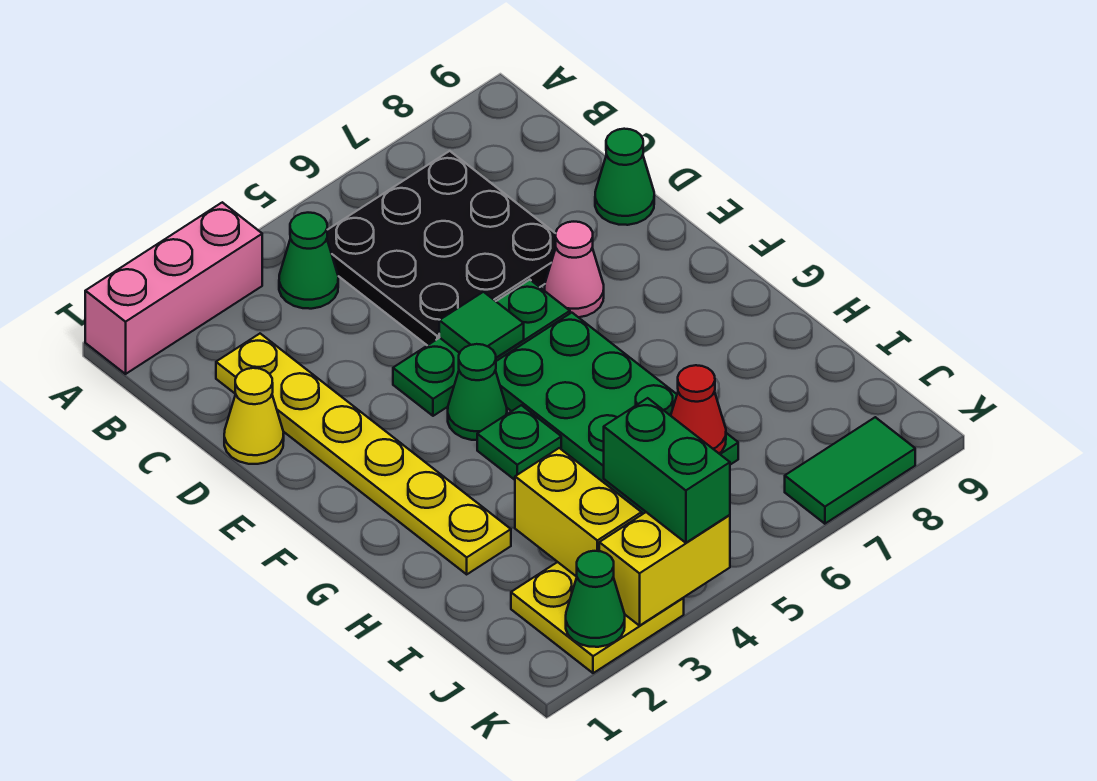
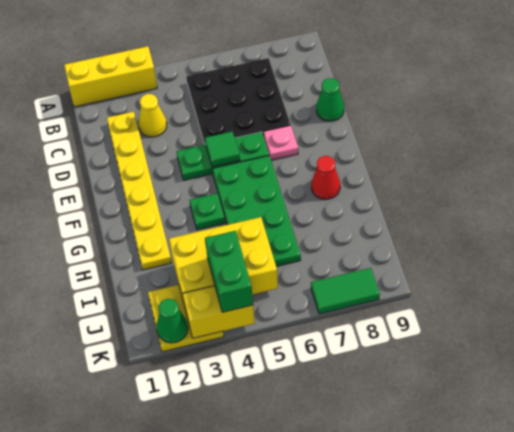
pink 1x3 brick [85,202,262,374] -> yellow 1x3 brick [64,46,157,107]
green 1x1 cone [279,213,338,309] -> none
yellow 1x1 cone [224,368,284,464] -> yellow 1x1 cone moved to [139,94,167,137]
pink 1x1 cone [545,222,604,317] -> pink 1x1 plate [264,125,298,160]
green 1x1 cone [448,344,507,440] -> none
yellow 1x2 brick [515,448,642,577] -> yellow 2x3 brick [169,217,278,306]
red 1x1 cone [671,365,726,453] -> red 1x1 cone moved to [311,156,340,199]

